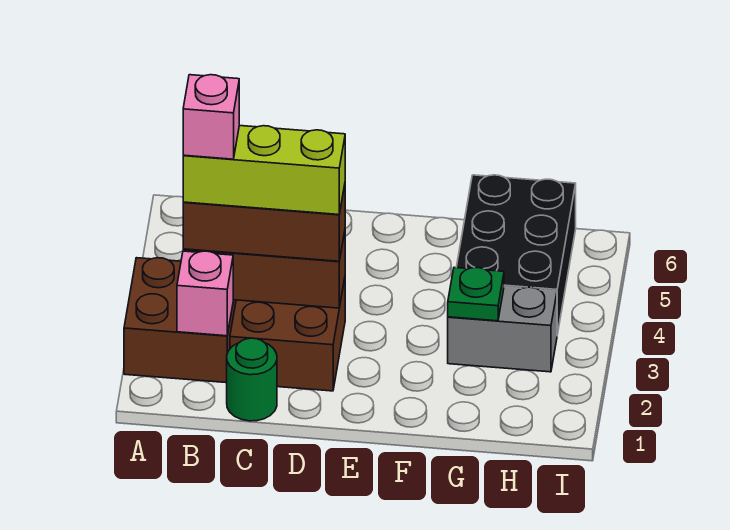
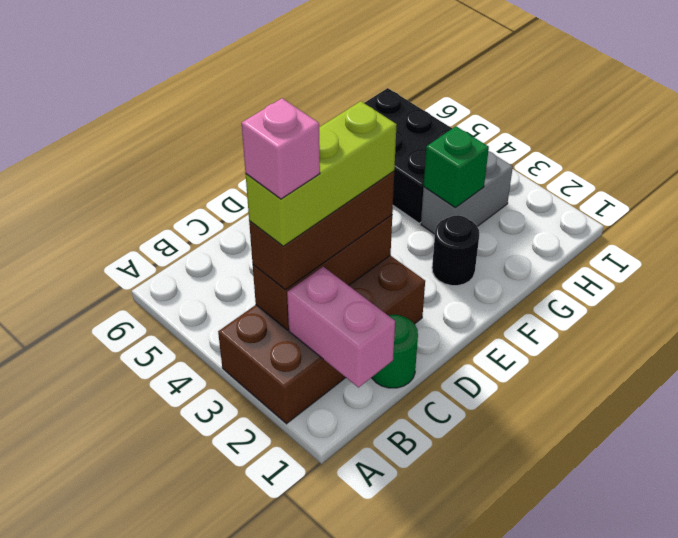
pink 1x1 brick [177,251,233,336] -> pink 1x2 brick [287,267,395,387]
none -> black 1x1 round brick [432,215,479,286]
green 1x1 plate [448,267,504,321] -> green 1x1 brick [424,126,489,208]

